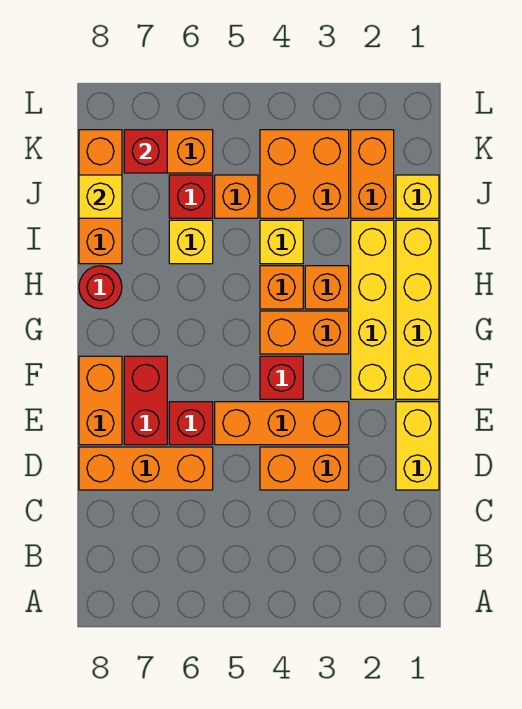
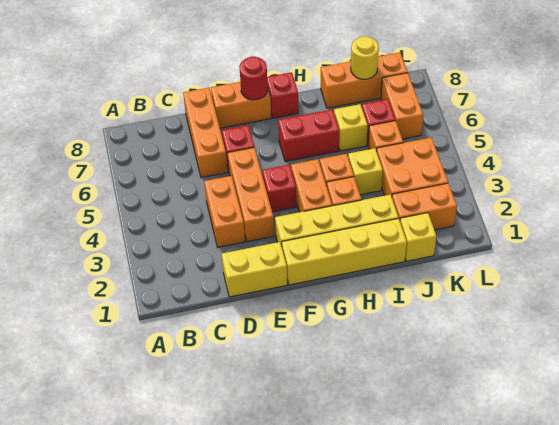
red 1x2 brick [124,356,167,445] -> red 1x2 brick moved to [278,109,339,161]
red 1x1 round brick [79,266,122,309] -> red 1x1 round brick moved to [239,57,268,100]
yellow 1x1 brick [79,175,122,218] -> yellow 1x1 round brick [351,36,379,79]
red 1x1 brick [124,130,167,173] -> red 1x1 brick moved to [267,72,298,118]

